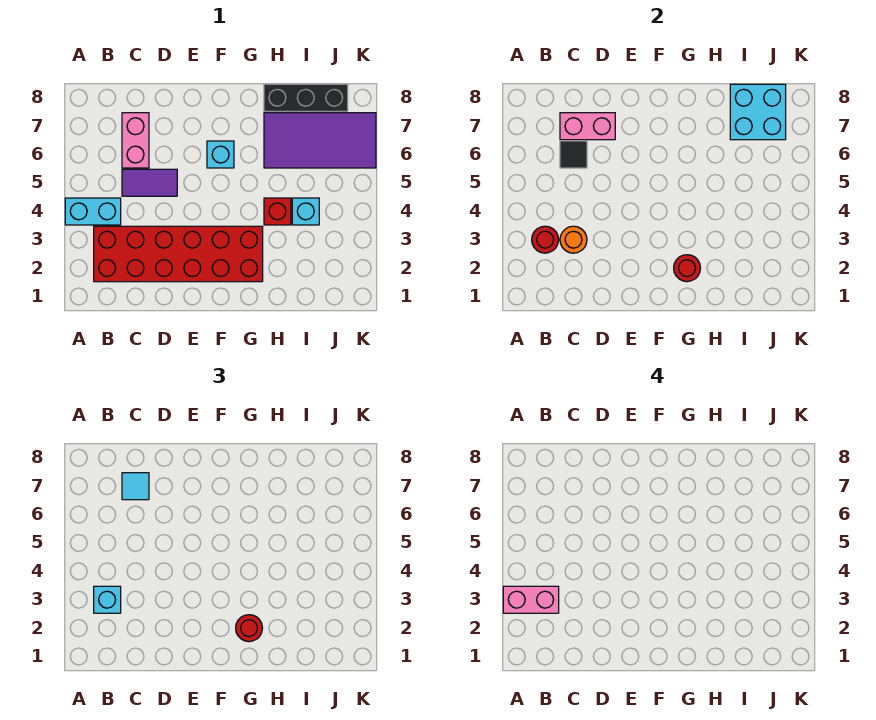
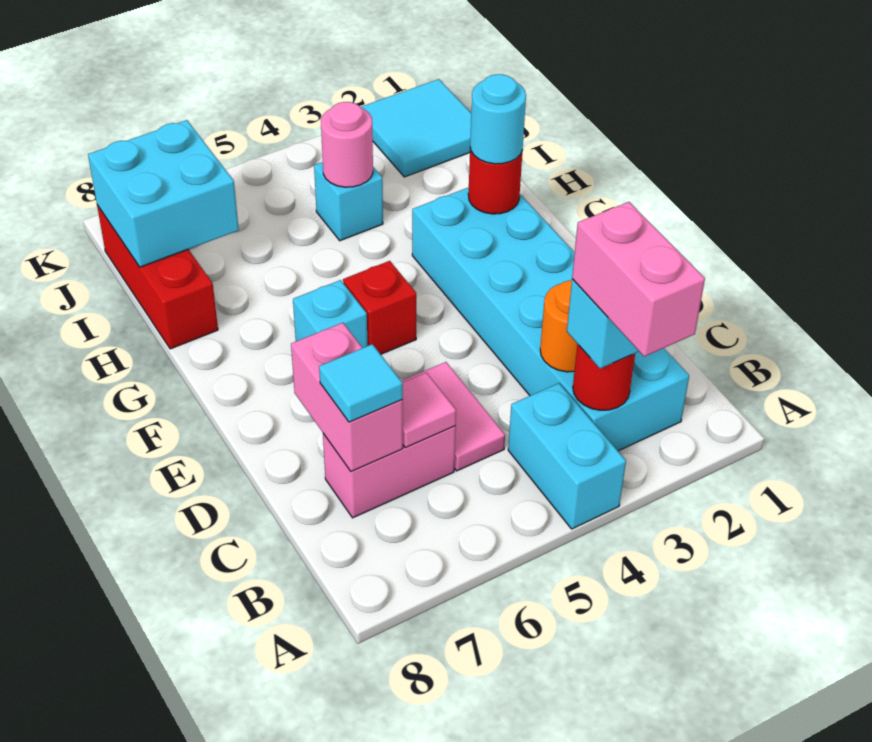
red 2x6 brick [94,226,263,282] -> cyan 2x6 brick [412,187,689,451]
purple 1x2 tile [122,169,177,196] -> pink 1x2 tile [402,362,505,471]
black 1x1 tile [560,141,587,168] -> pink 1x1 tile [402,373,456,448]
red 1x1 round brick [236,615,262,642] -> cyan 1x1 round brick [470,74,526,164]
red 1x1 brick [264,198,291,225] -> red 1x1 brick moved to [343,261,416,354]
purple 2x4 tile [264,113,376,168] -> none
black 1x3 brick [264,84,348,111] -> red 1x3 brick [97,205,218,349]
none -> pink 1x1 round brick [321,102,373,187]
none -> cyan 2x2 tile [361,79,471,177]

